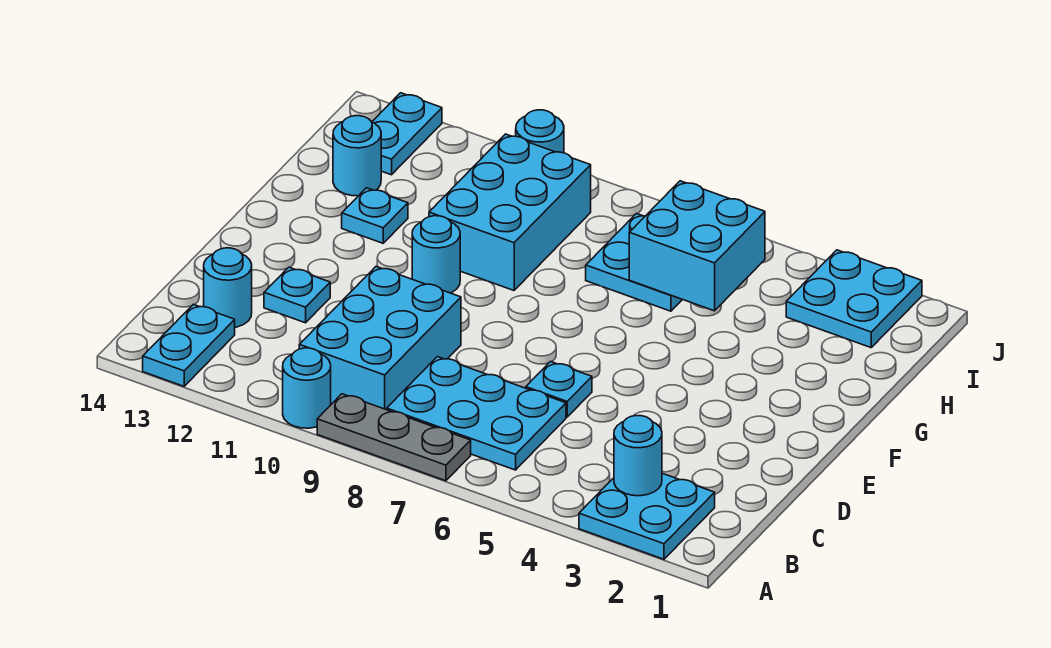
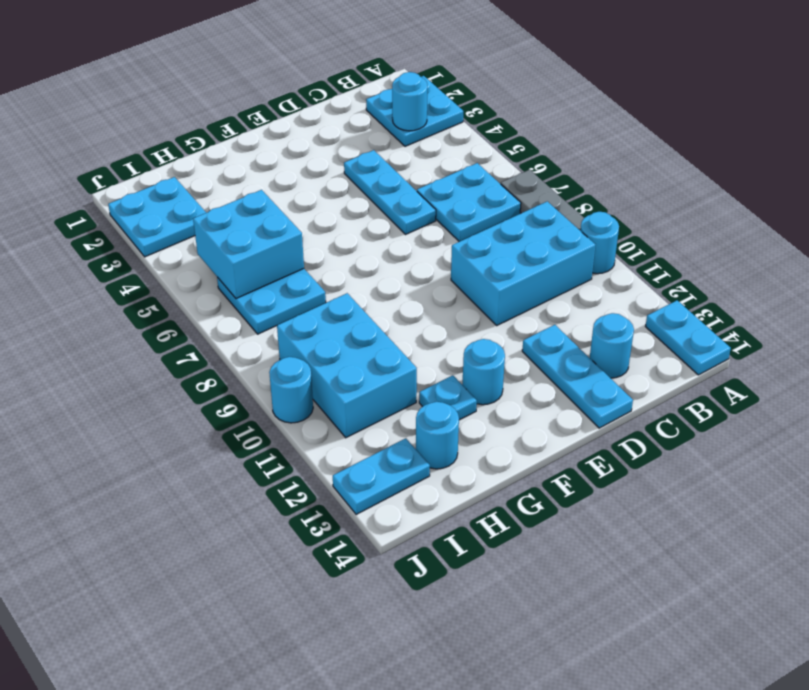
cyan 1x2 plate [143,304,235,386] -> cyan 1x2 plate turned to [645,300,731,375]
cyan 2x3 plate [387,357,566,470] -> cyan 2x2 plate [417,163,521,241]
cyan 1x1 plate [526,362,592,417] -> cyan 1x3 plate [344,150,436,235]
cyan 1x1 plate [264,267,330,323] -> cyan 1x3 plate [522,325,633,428]
cyan 1x1 round brick [412,216,460,293] -> cyan 1x1 round brick moved to [462,339,505,405]
cyan 2x3 brick [429,134,591,290] -> cyan 2x3 brick turned to [277,293,417,438]

